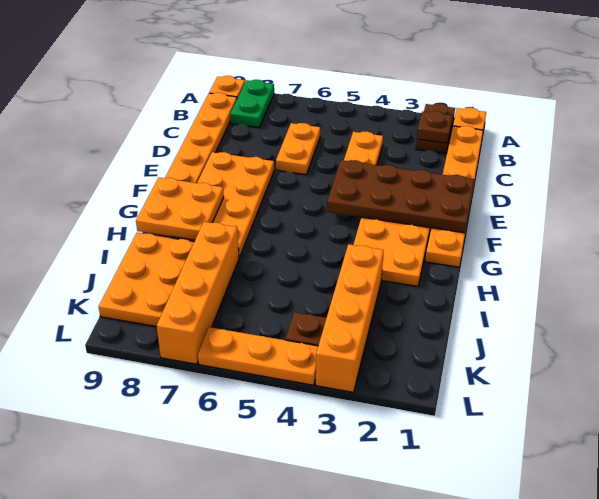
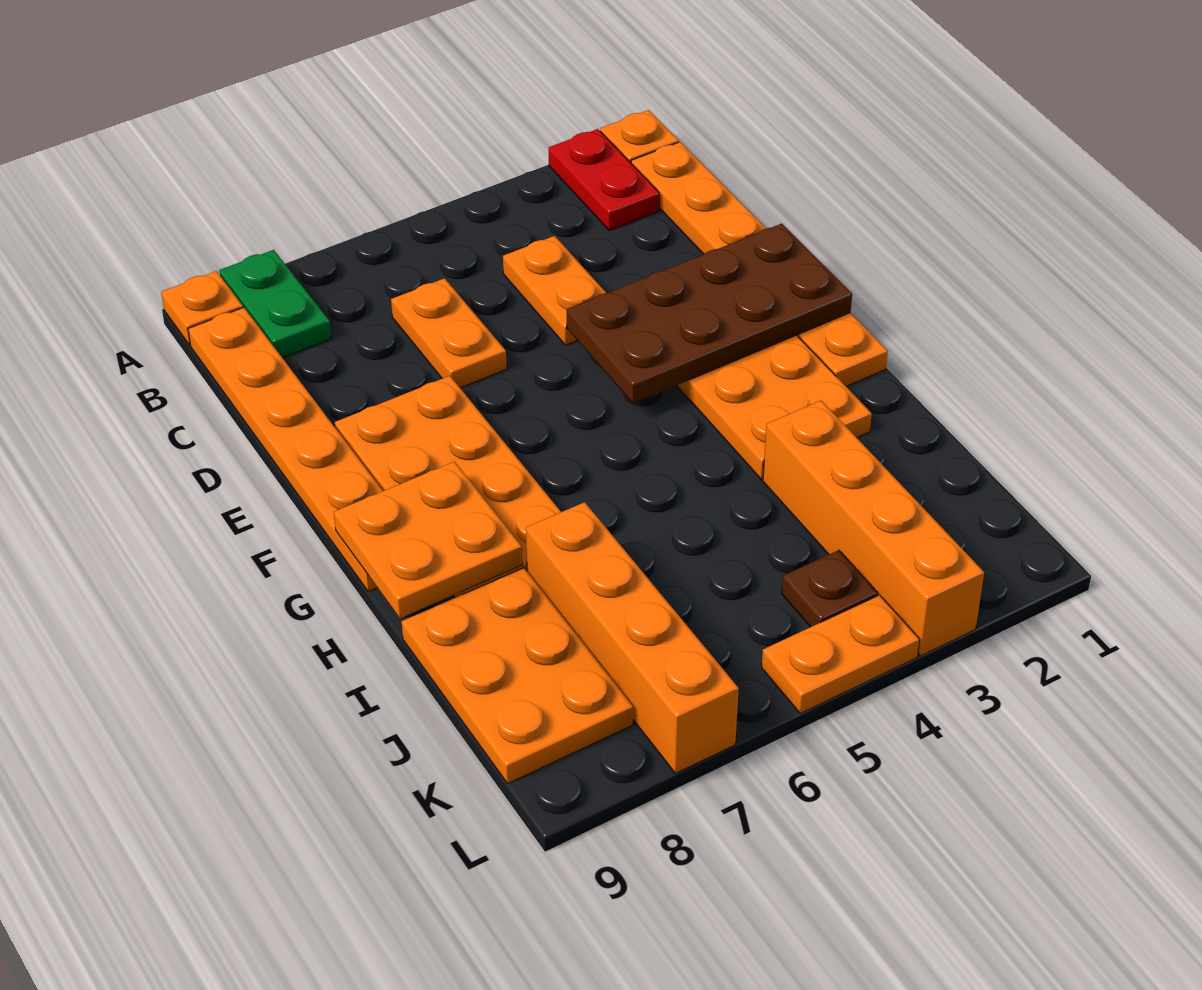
brown 1x2 plate [416,104,455,154] -> red 1x2 plate [549,129,659,231]
brown 1x1 plate [417,111,452,143] -> none
orange 1x3 plate [198,327,318,385] -> orange 1x2 plate [762,595,920,713]

